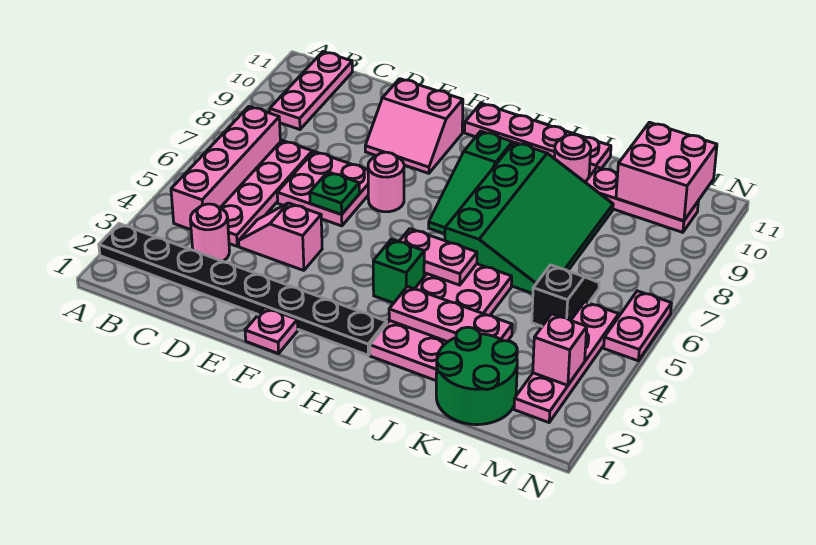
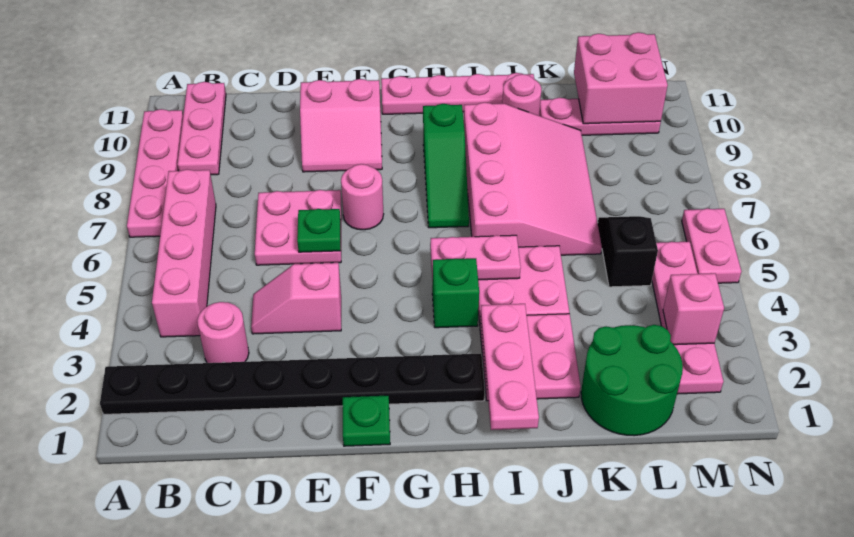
pink 1x4 plate [220,141,312,246] -> pink 1x4 plate moved to [127,109,183,237]
pink 1x1 plate [245,307,298,354] -> green 1x1 plate [343,395,390,446]
pink 1x3 plate [389,286,512,342] -> pink 1x3 plate turned to [480,304,539,430]
green 3x4 slope [445,142,613,293] -> pink 3x4 slope [464,102,602,255]

